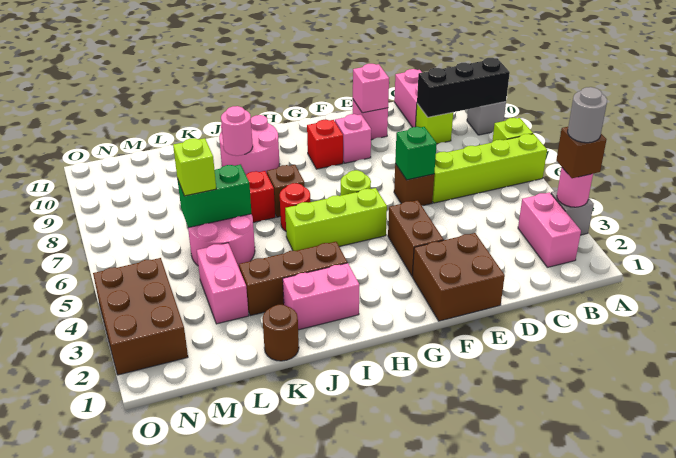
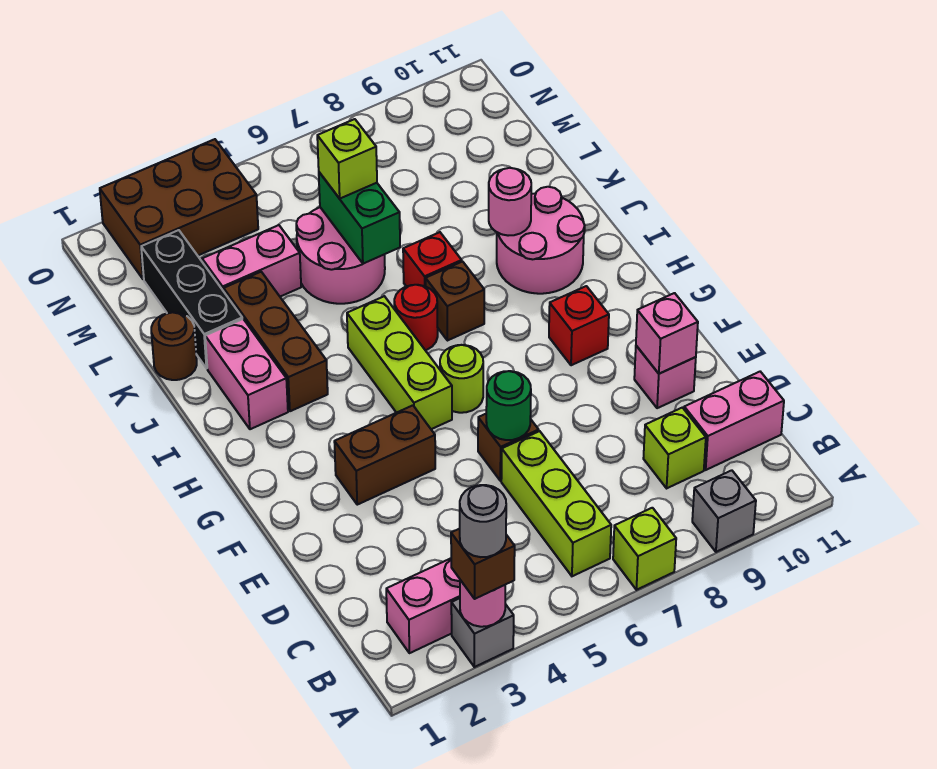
lime 1x4 brick [432,134,547,203] -> lime 1x3 brick [501,431,611,576]
black 1x3 brick [417,58,510,117] -> black 1x3 brick moved to [141,230,242,368]
brown 2x2 brick [412,233,505,321] -> none
green 1x1 brick [395,127,437,180] -> green 1x1 round brick [486,371,531,440]
pink 1x1 brick [335,114,371,163] -> none

